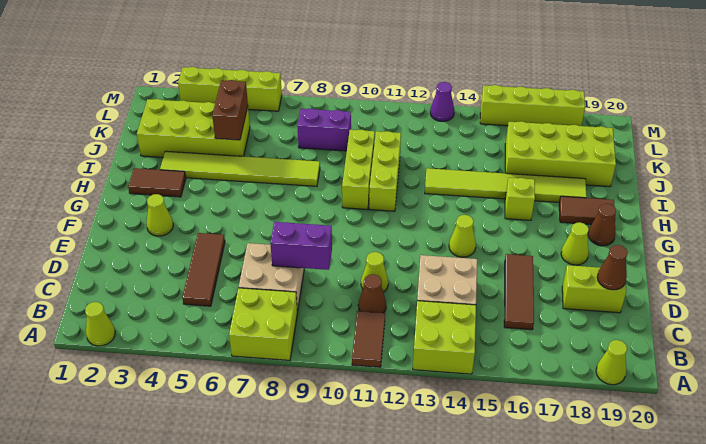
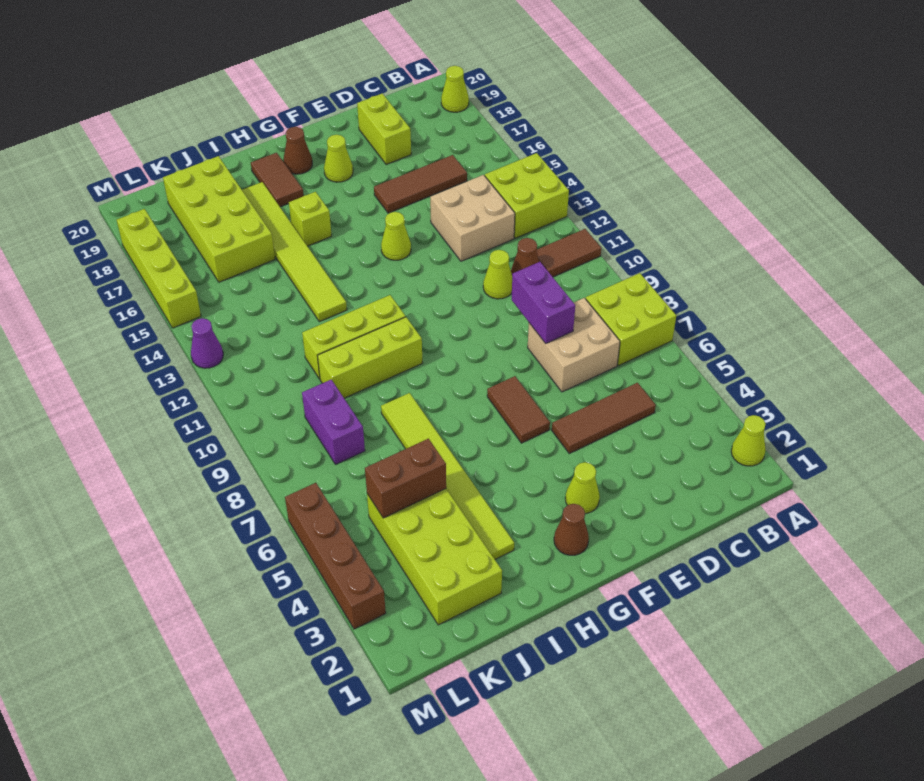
brown 1x1 cone [597,245,628,290] -> brown 1x1 cone moved to [554,504,589,555]
brown 1x2 tile [128,168,186,197] -> brown 1x2 tile moved to [487,376,550,443]
lime 1x4 brick [178,67,282,111] -> brown 1x4 brick [285,483,386,629]

